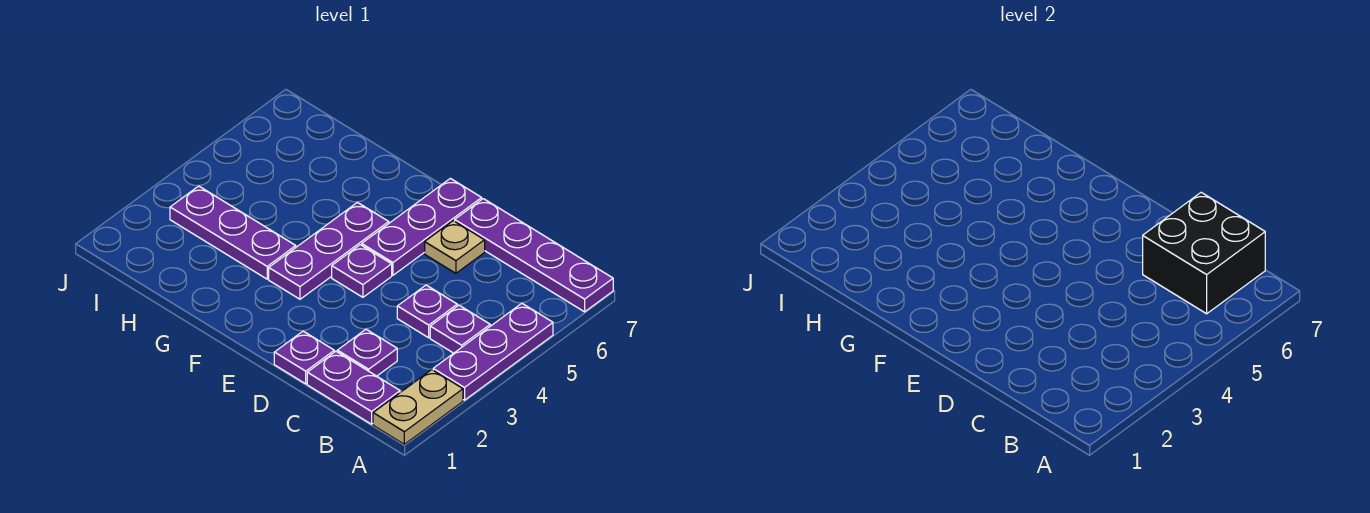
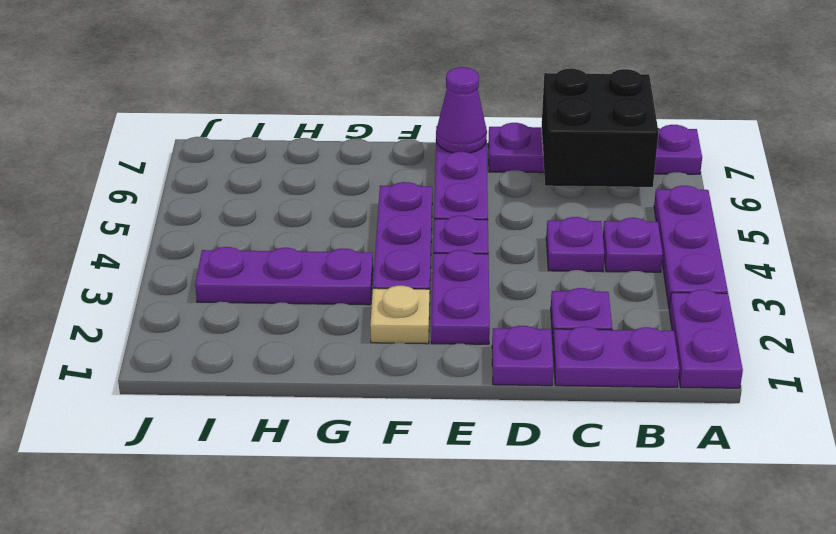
tan 1x2 plate [373,370,463,444] -> purple 1x2 plate [669,290,743,388]
tan 1x1 plate [425,221,485,273] -> tan 1x1 plate moved to [370,286,430,344]
none -> purple 1x2 plate [431,250,490,344]
none -> purple 1x1 cone [436,67,487,153]

